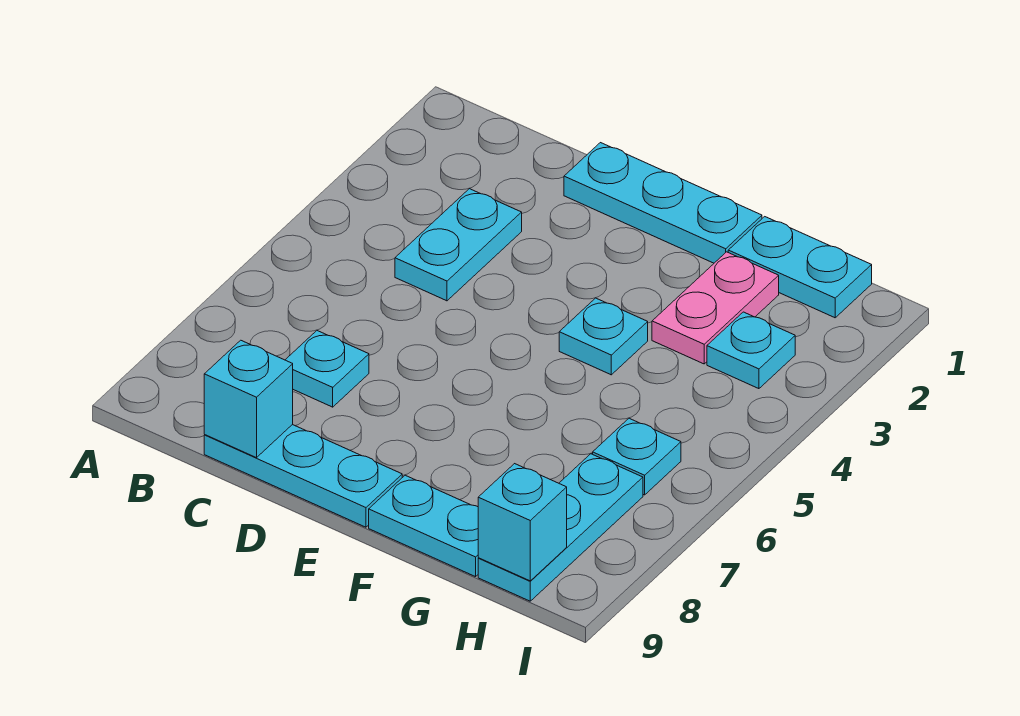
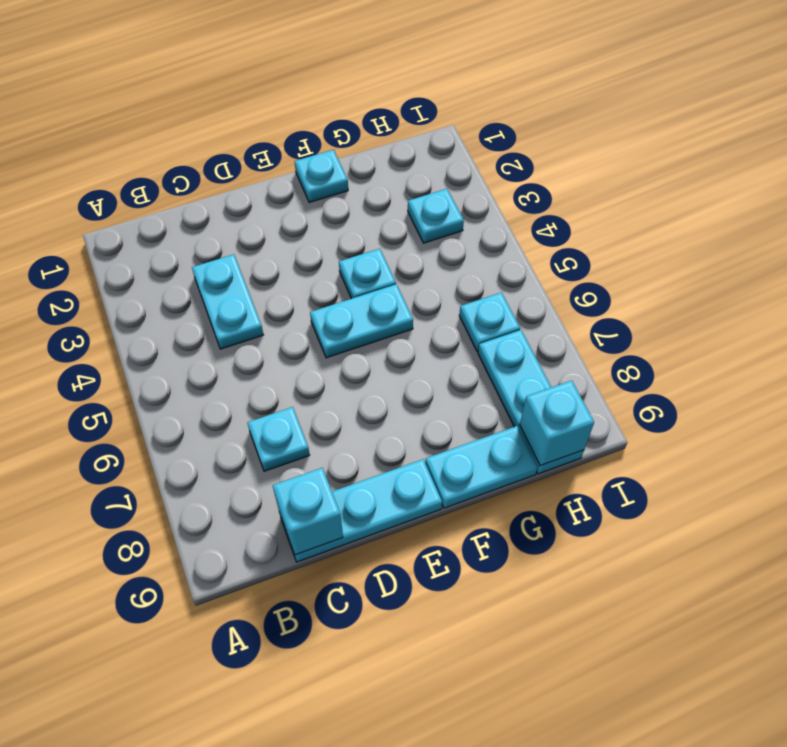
cyan 1x3 plate [564,143,762,263] -> cyan 1x1 plate [294,150,348,202]
cyan 1x2 plate [728,217,872,318] -> cyan 1x2 plate moved to [310,284,413,358]
pink 1x2 plate [652,252,779,364] -> none

